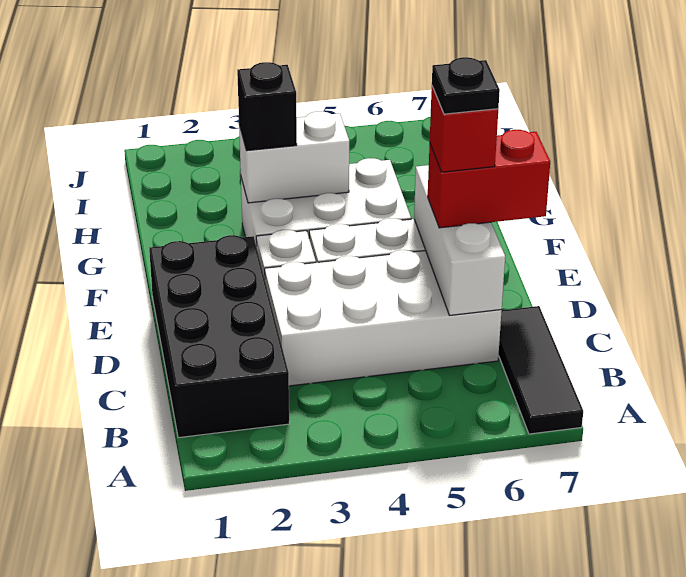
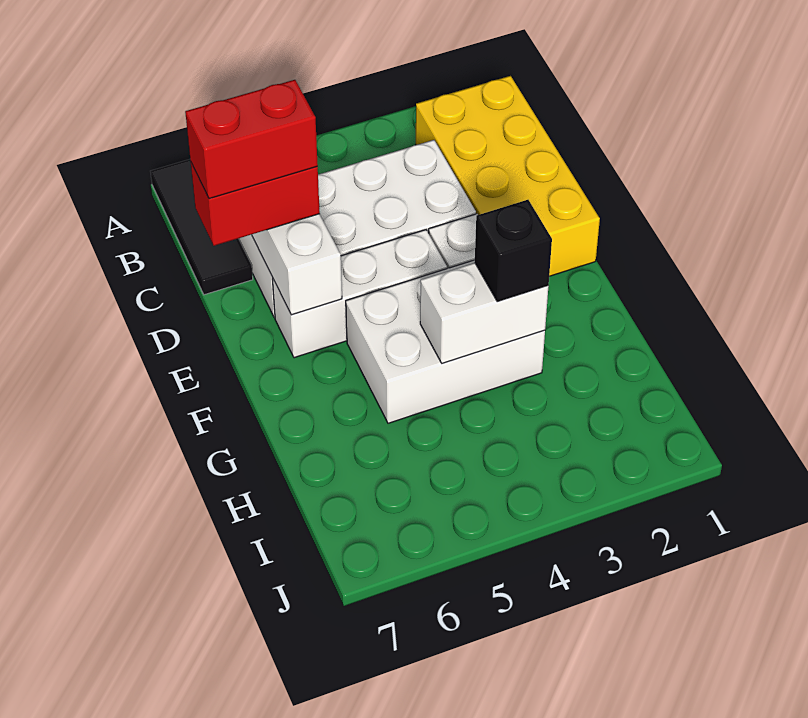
black 2x4 brick [149,235,289,438] -> yellow 2x4 brick [416,76,600,276]
red 1x1 brick [430,87,498,172] -> red 1x2 brick [185,80,318,199]
black 1x1 plate [432,57,500,114] -> none

